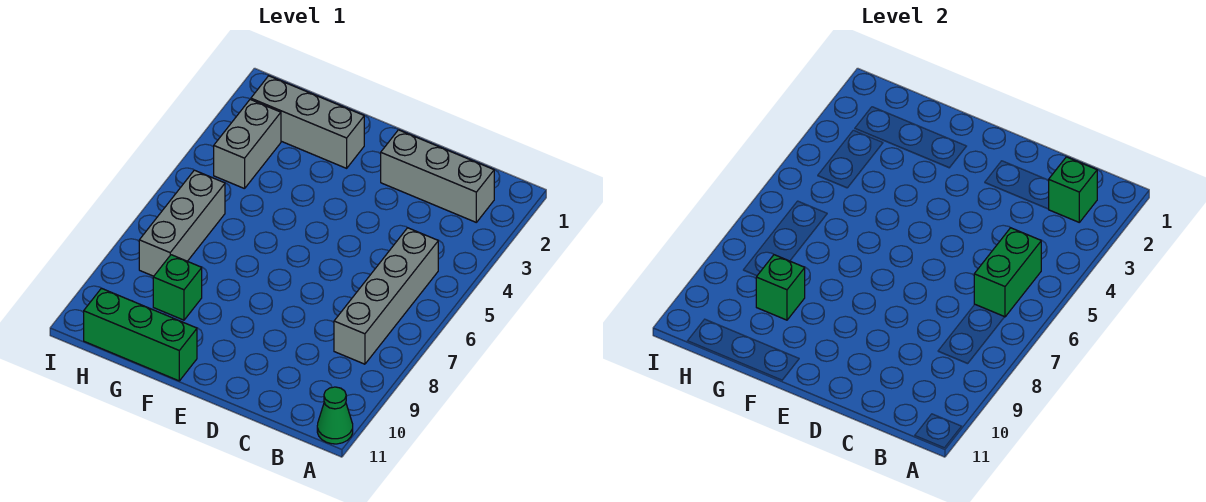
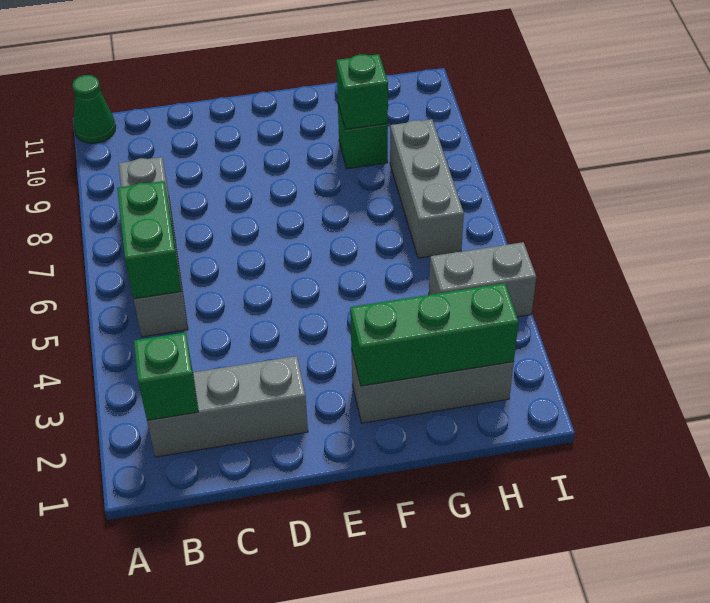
green 1x3 brick [84,288,197,381] -> green 1x3 brick moved to [350,283,519,386]
grey 1x2 brick [214,100,281,189] -> grey 1x2 brick turned to [429,242,536,317]

